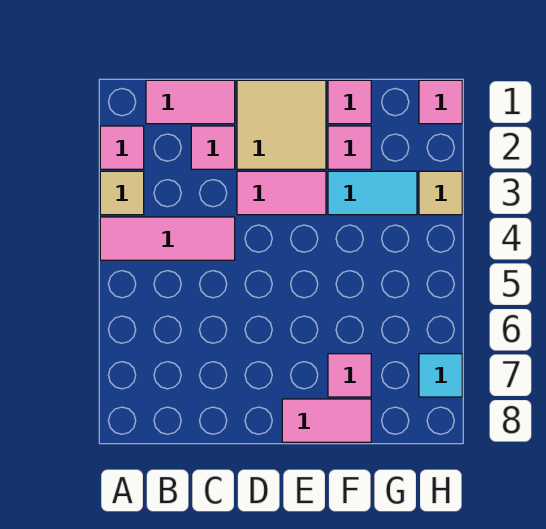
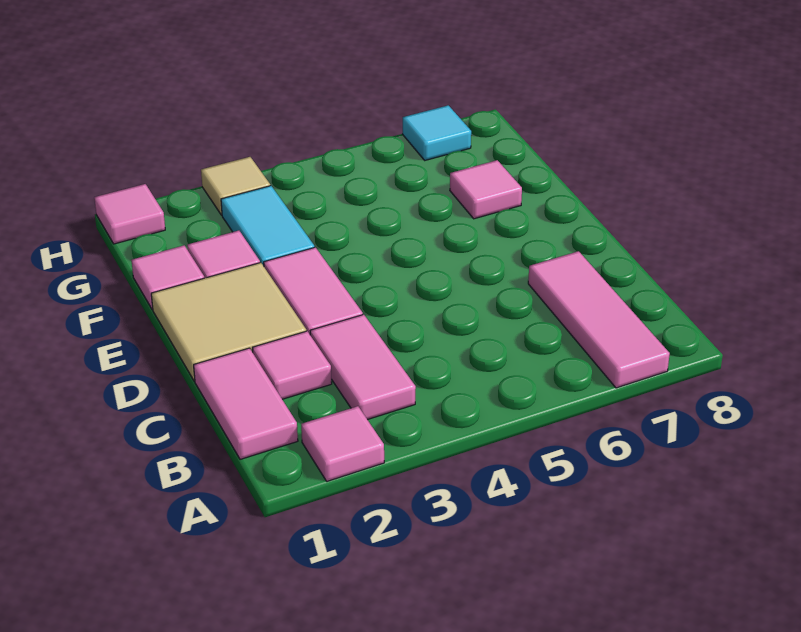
tan 1x1 tile [100,171,144,215] -> none
pink 1x3 tile [100,217,235,260] -> pink 1x3 tile moved to [528,251,670,388]
pink 1x2 tile [282,399,371,442] -> pink 1x2 tile moved to [310,314,416,420]

